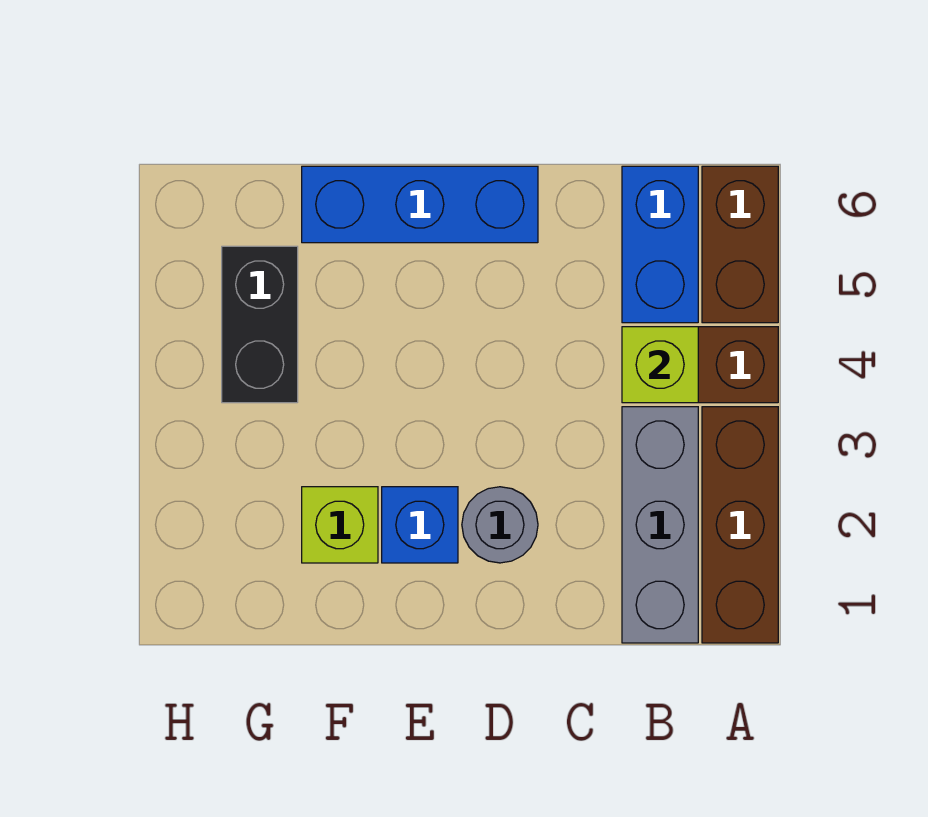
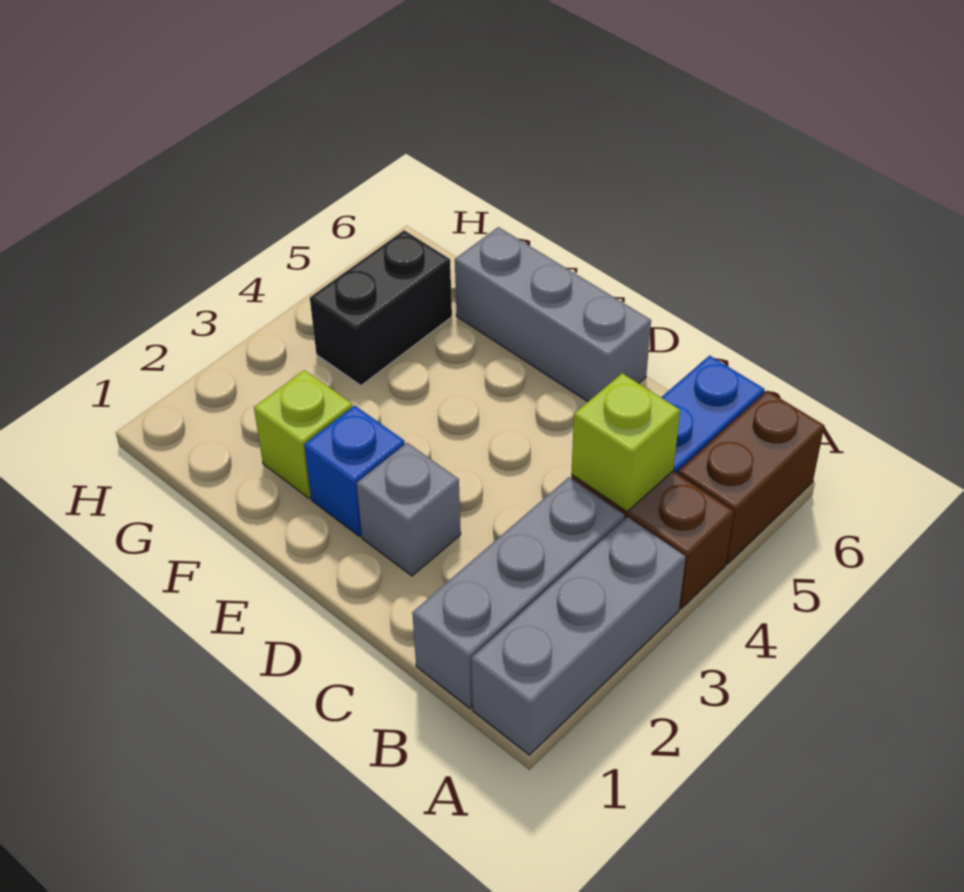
brown 1x3 brick [702,407,778,643] -> grey 1x3 brick [472,517,686,755]
grey 1x1 round brick [462,487,538,563] -> grey 1x1 brick [357,443,461,576]
blue 1x3 brick [302,166,538,243] -> grey 1x3 brick [455,227,651,401]

